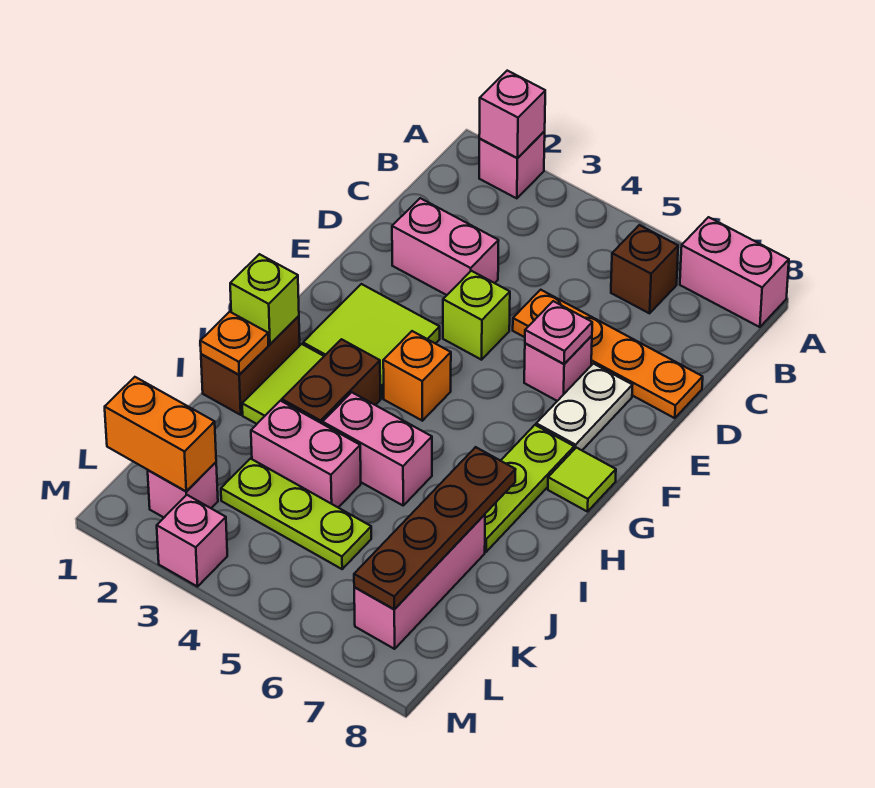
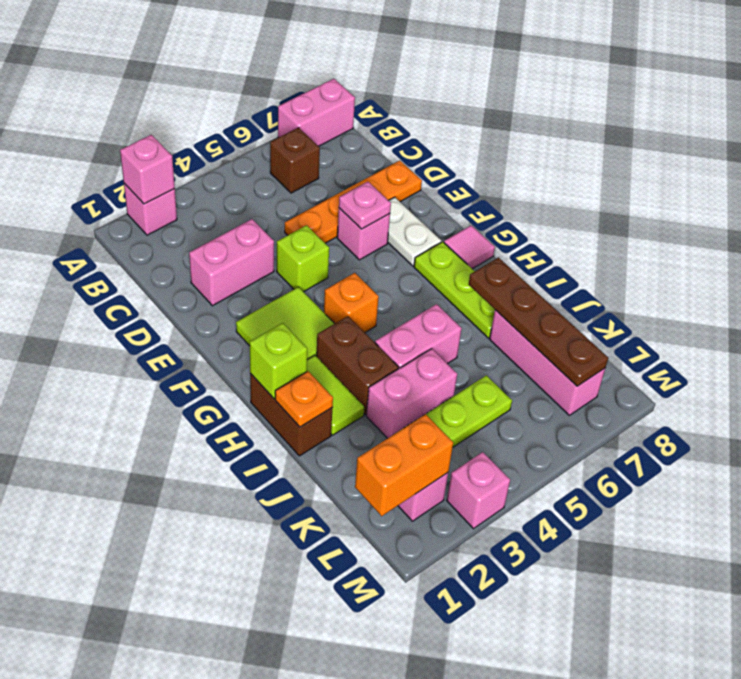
lime 1x1 tile [548,448,616,512] -> pink 1x1 tile [444,225,495,269]

